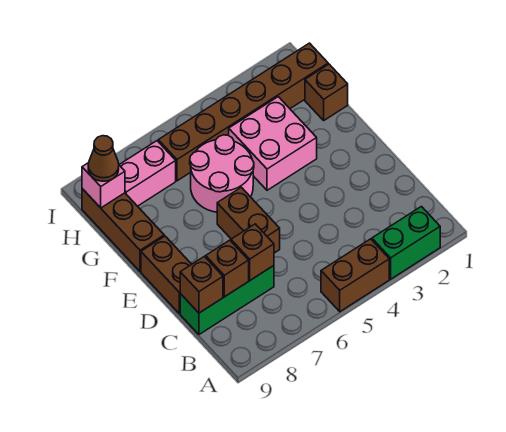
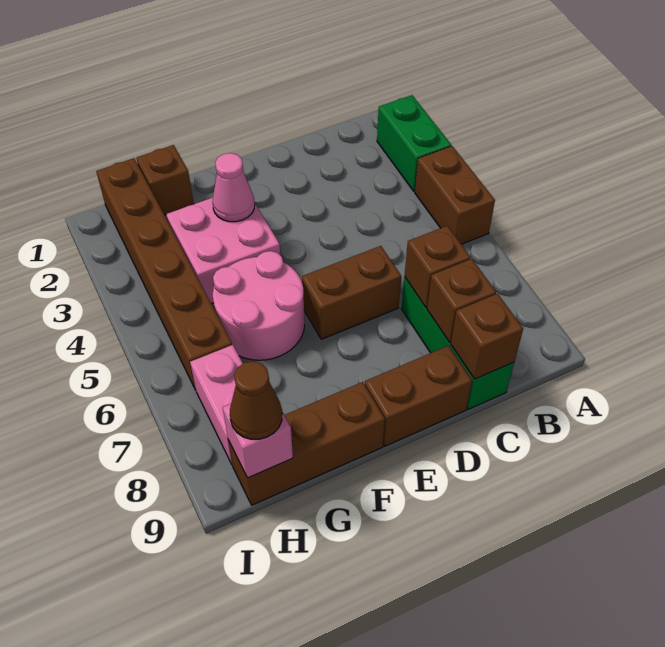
none -> pink 1x1 cone [212,153,255,222]

